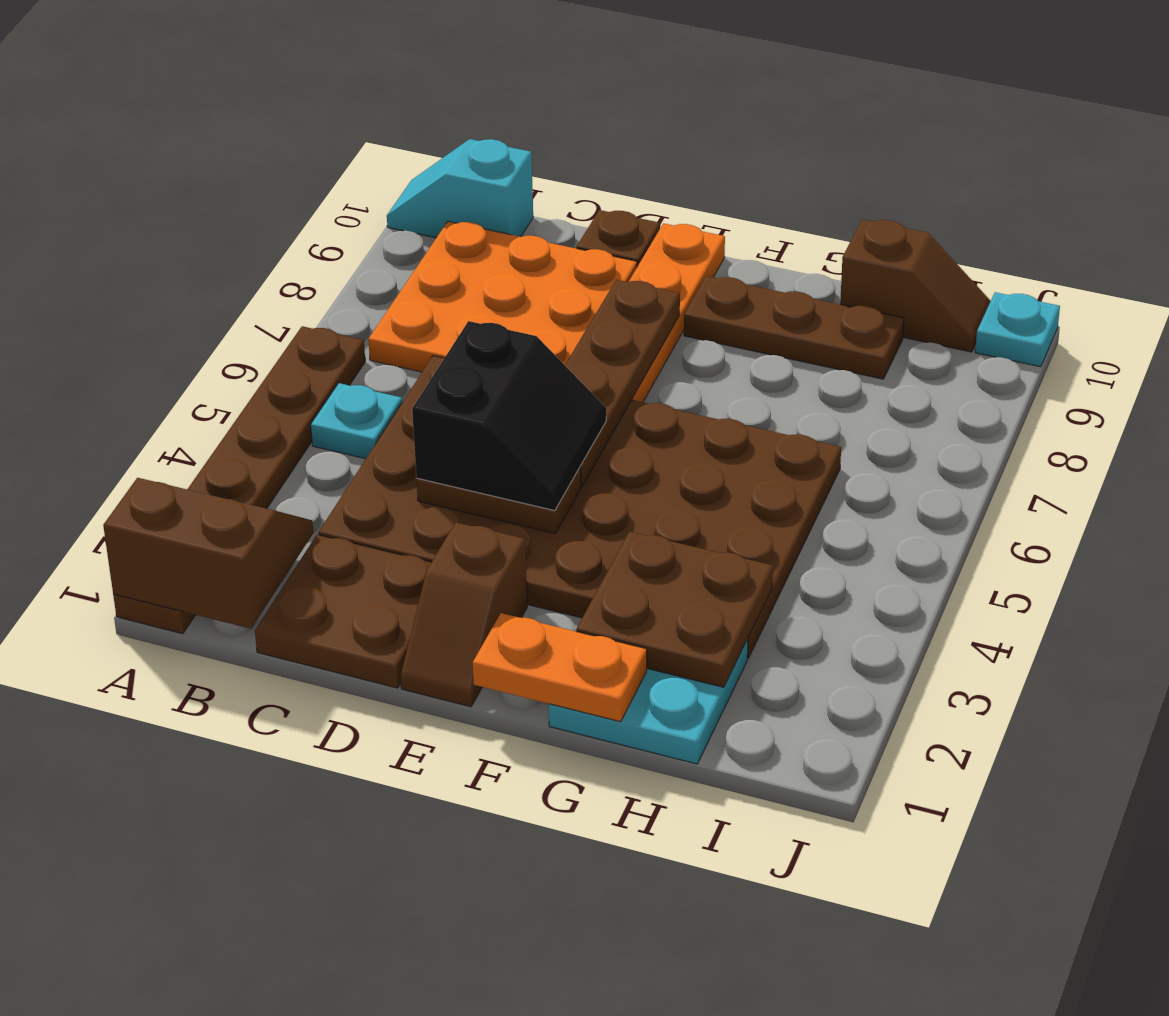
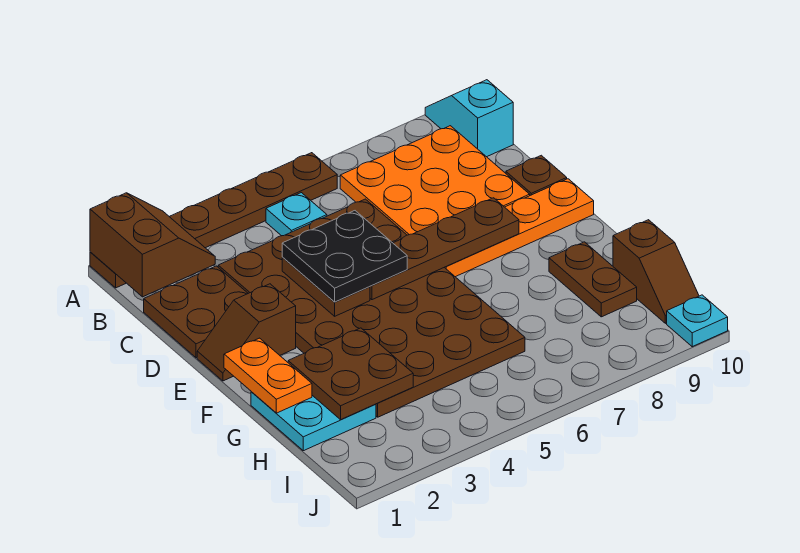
black 2x2 slope [412,321,606,511] -> black 2x2 plate [282,211,407,302]
brown 1x3 plate [684,276,904,379] -> brown 1x2 plate [549,242,637,317]

